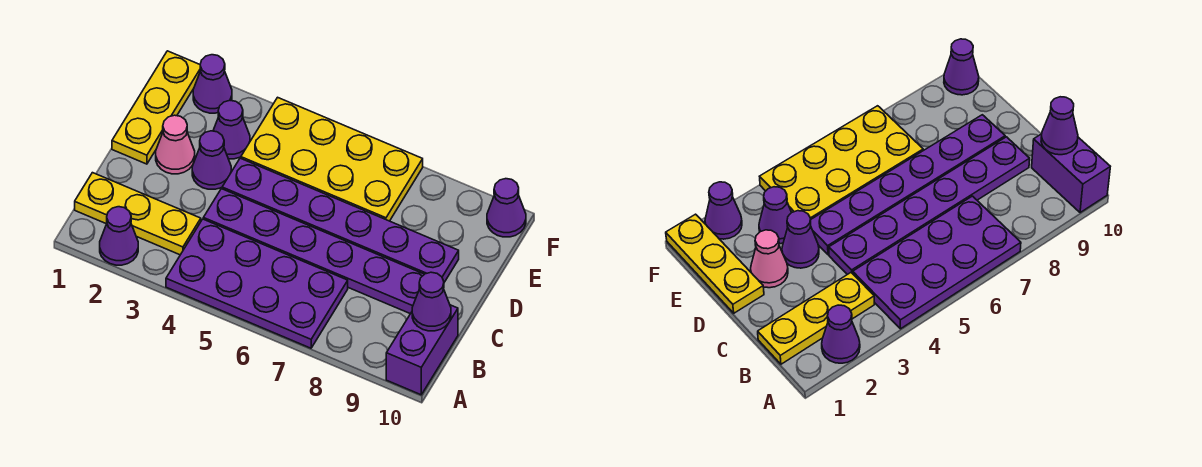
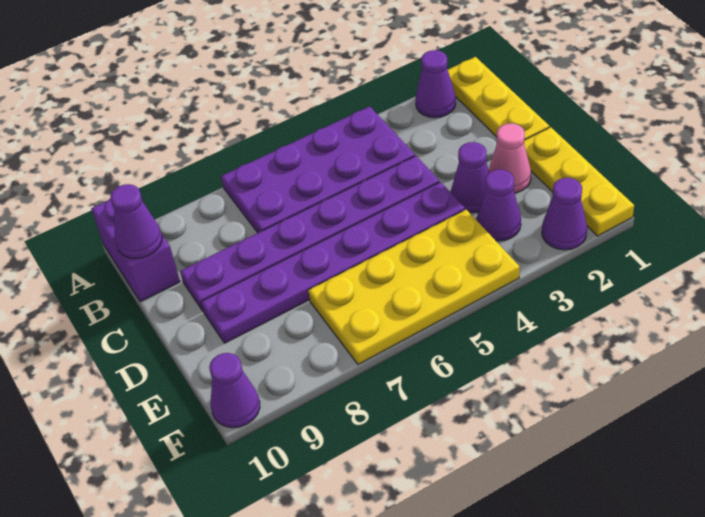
yellow 1x3 plate [75,173,201,255] -> yellow 1x3 plate turned to [448,57,549,140]

